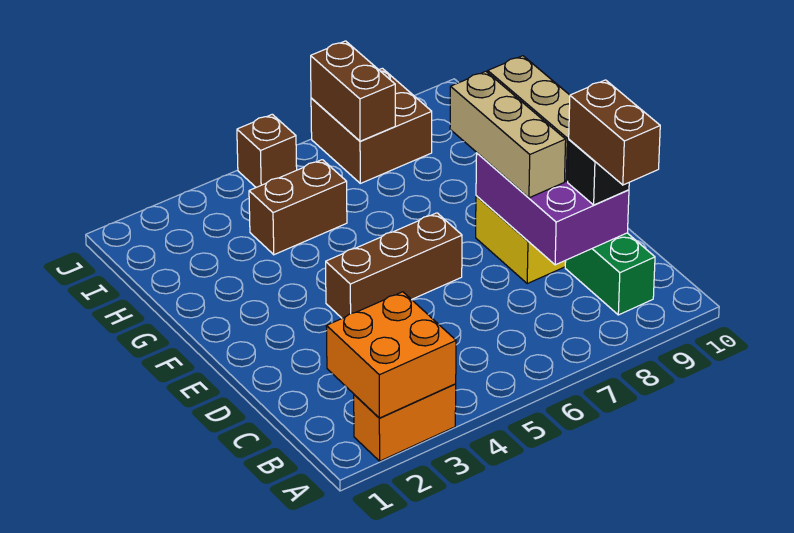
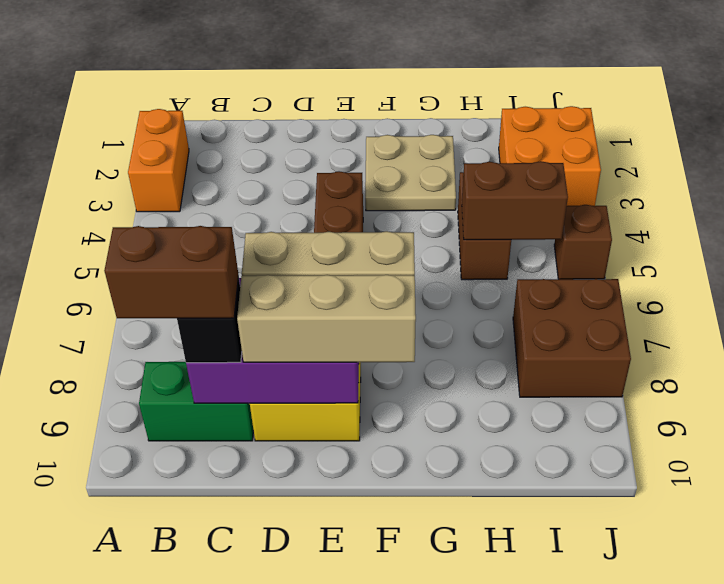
orange 2x2 brick [326,292,456,418] -> orange 2x2 brick moved to [499,106,601,206]
none -> tan 2x2 plate [365,135,456,211]
brown 1x2 brick [311,41,395,141] -> brown 1x2 brick moved to [462,161,568,240]

